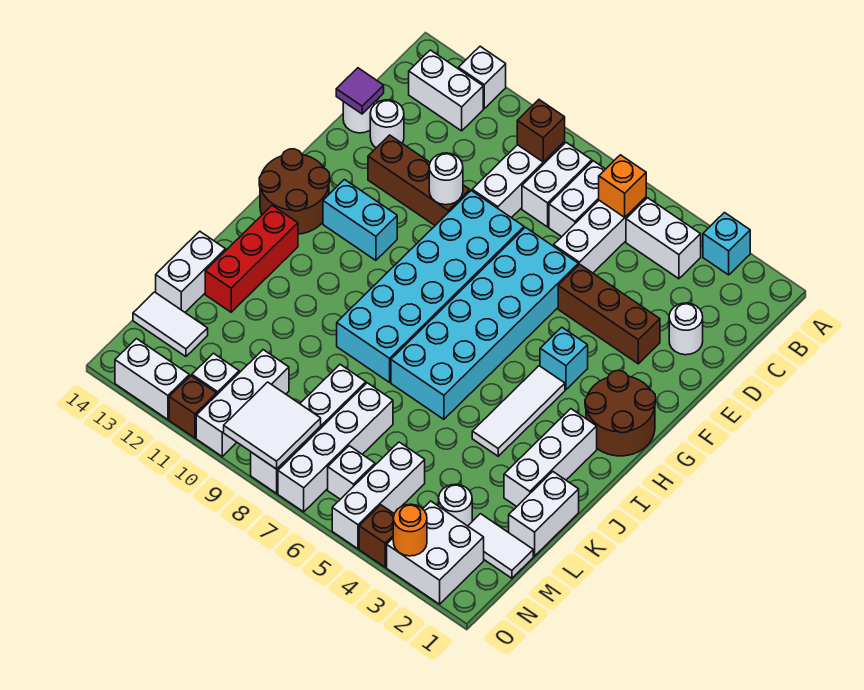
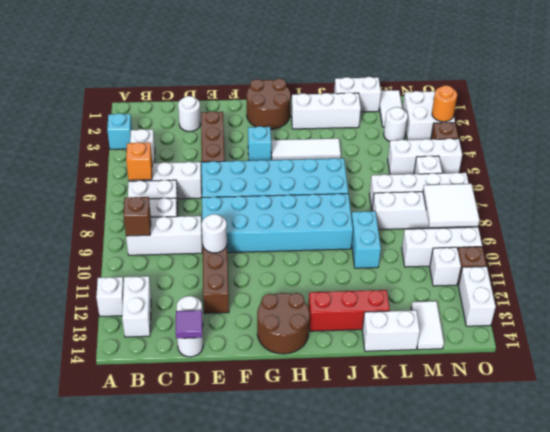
cyan 1x2 brick [323,180,397,260] -> cyan 1x2 brick moved to [351,211,381,268]

